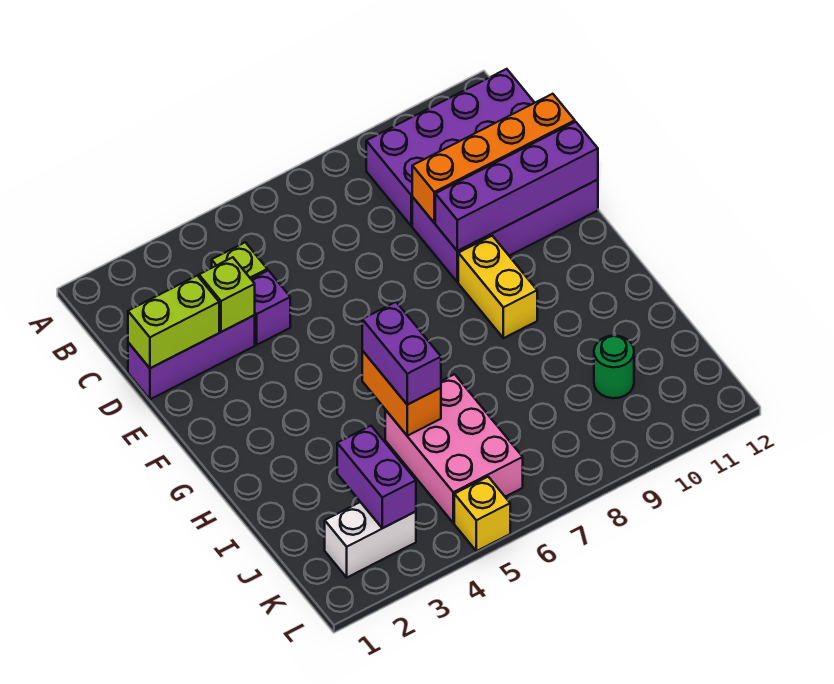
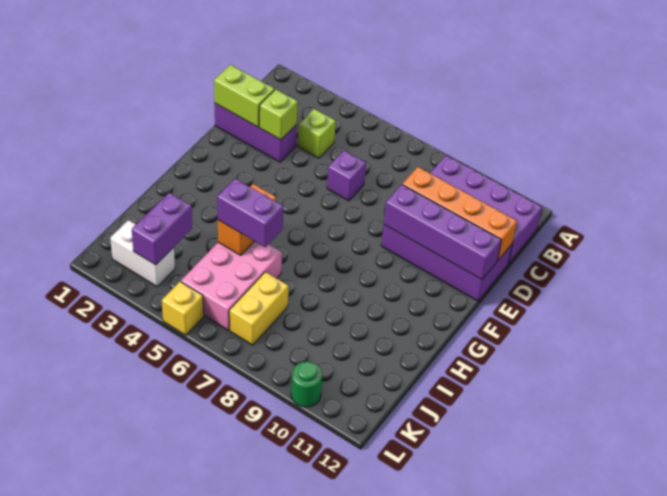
purple 1x1 brick [251,270,290,345] -> purple 1x1 brick moved to [327,151,366,201]
yellow 1x2 brick [458,236,537,338] -> yellow 1x2 brick moved to [229,272,289,345]
purple 1x2 brick [362,302,441,405] -> purple 1x2 brick turned to [217,178,283,247]
green 1x1 round brick [594,336,634,398] -> green 1x1 round brick moved to [291,362,322,407]

